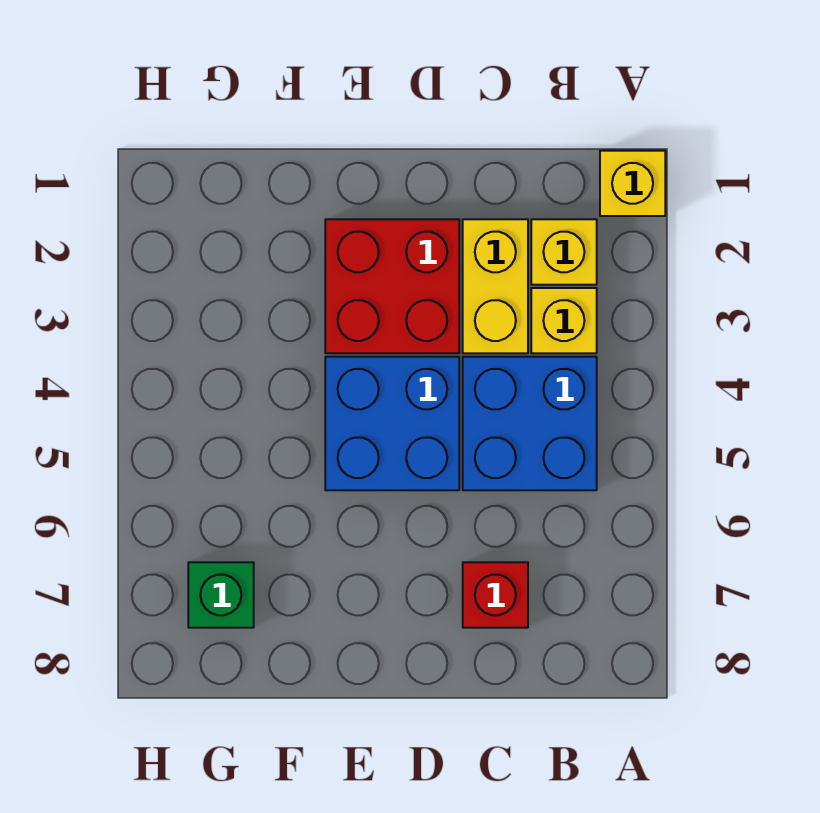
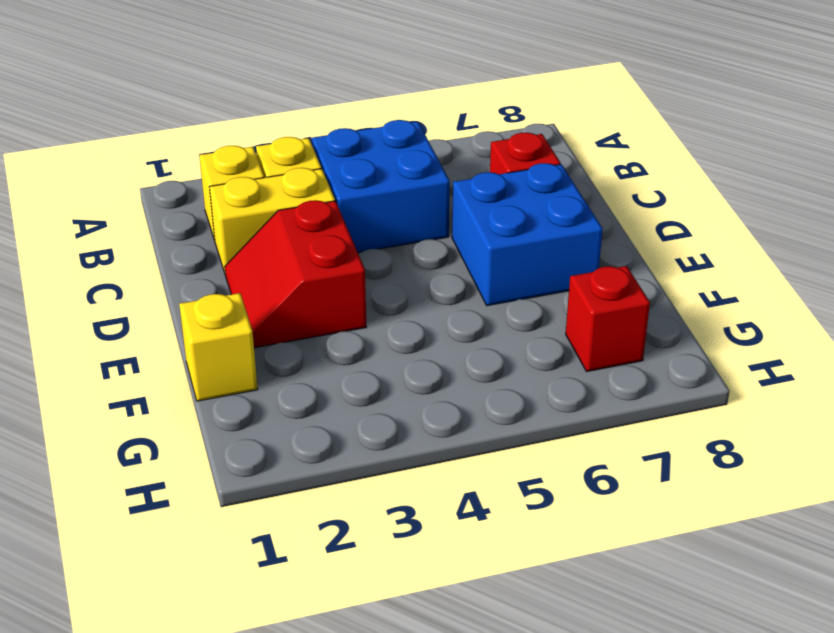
yellow 1x1 brick [600,151,665,216] -> yellow 1x1 brick moved to [179,293,258,401]
red 2x2 brick [325,219,459,353] -> red 2x2 slope [225,200,366,348]
blue 2x2 brick [325,357,459,490] -> blue 2x2 brick moved to [452,163,603,306]
green 1x1 brick [188,562,254,628] -> red 1x1 brick [566,266,650,371]

